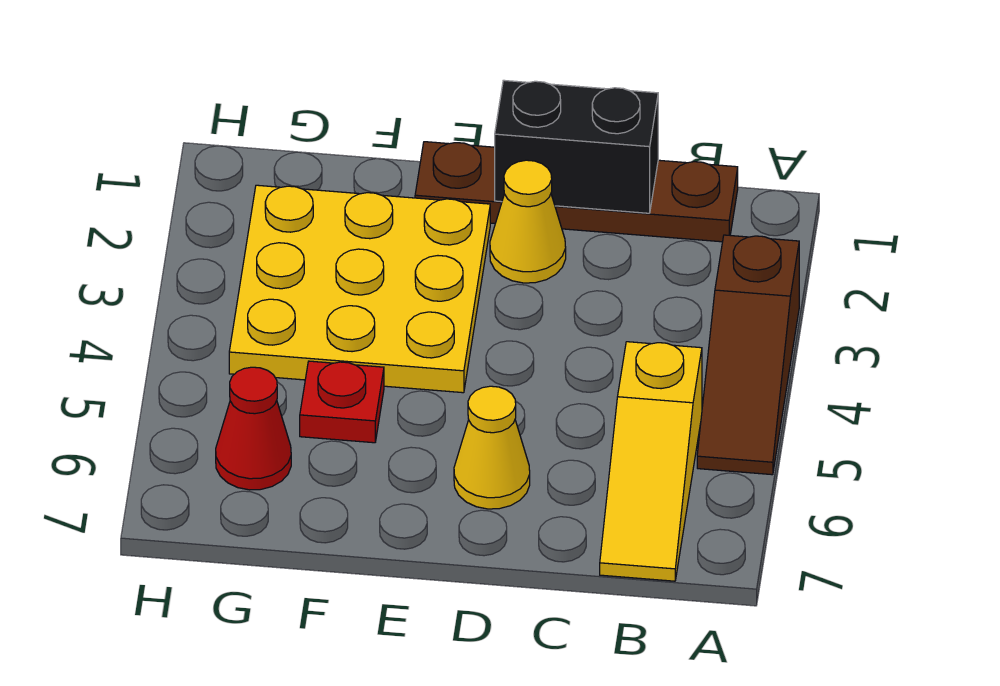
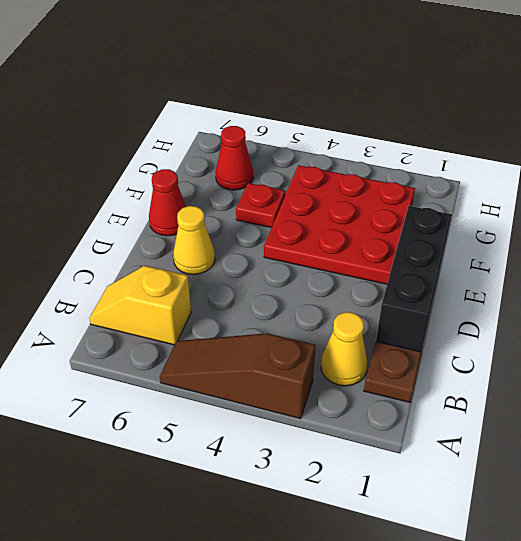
yellow 1x3 slope [600,342,702,581] -> yellow 1x2 slope [89,266,191,345]
black 1x2 brick [495,80,658,213] -> black 1x3 brick [376,206,452,352]
yellow 1x1 cone [490,160,566,283] -> yellow 1x1 cone moved to [321,312,368,386]
yellow 3x3 plate [229,185,490,393] -> red 3x3 plate [264,165,415,284]
none -> red 1x1 cone [149,169,186,236]

